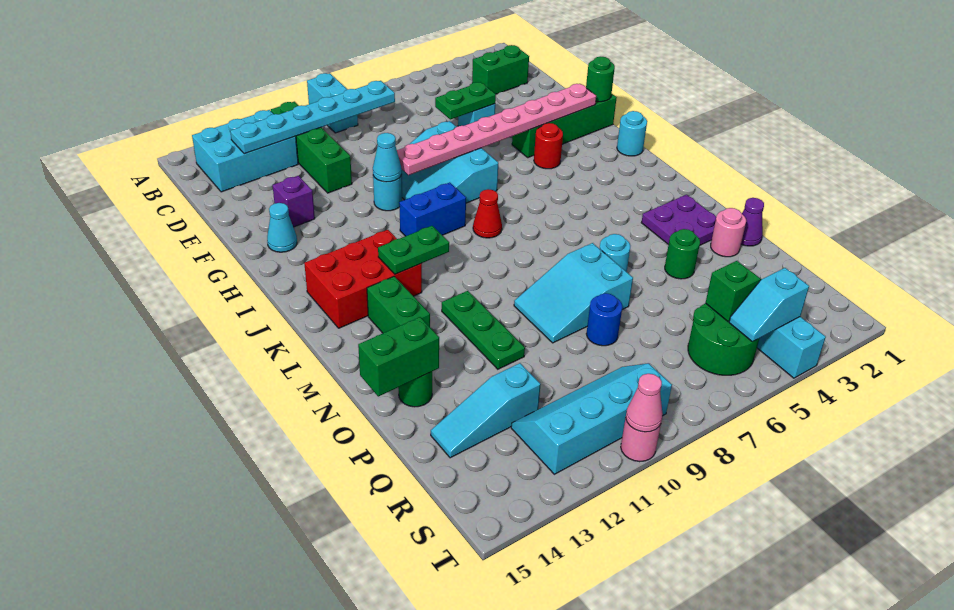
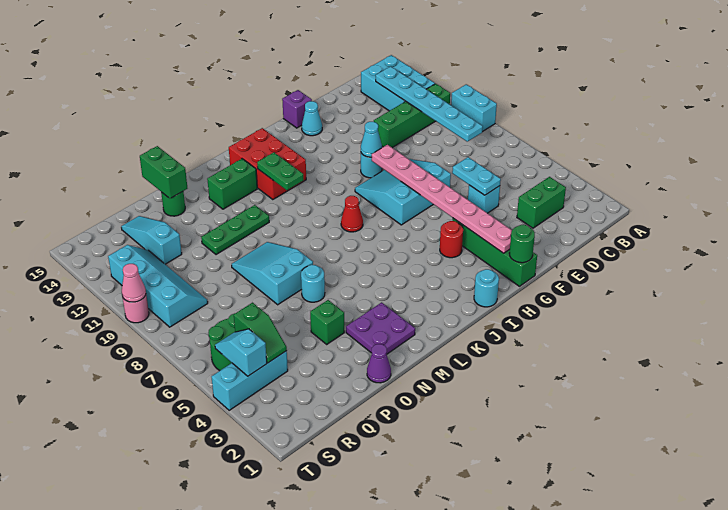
cyan 1x2 brick [307,73,358,133] -> cyan 1x2 brick turned to [451,84,497,132]
green 1x2 brick [472,45,529,94] -> green 1x2 brick turned to [517,177,566,228]
green 1x2 plate [435,82,496,119] -> cyan 1x2 plate [452,157,501,195]
purple 1x1 brick [273,176,315,227] -> purple 1x1 brick moved to [282,90,312,128]
blue 1x2 brick [399,183,466,236] -> none
pink 1x1 round brick [711,208,746,257] -> none
green 1x1 round brick [665,229,700,279] -> green 1x1 brick [310,300,344,344]
blue 1x1 round brick [586,293,622,346] -> none

